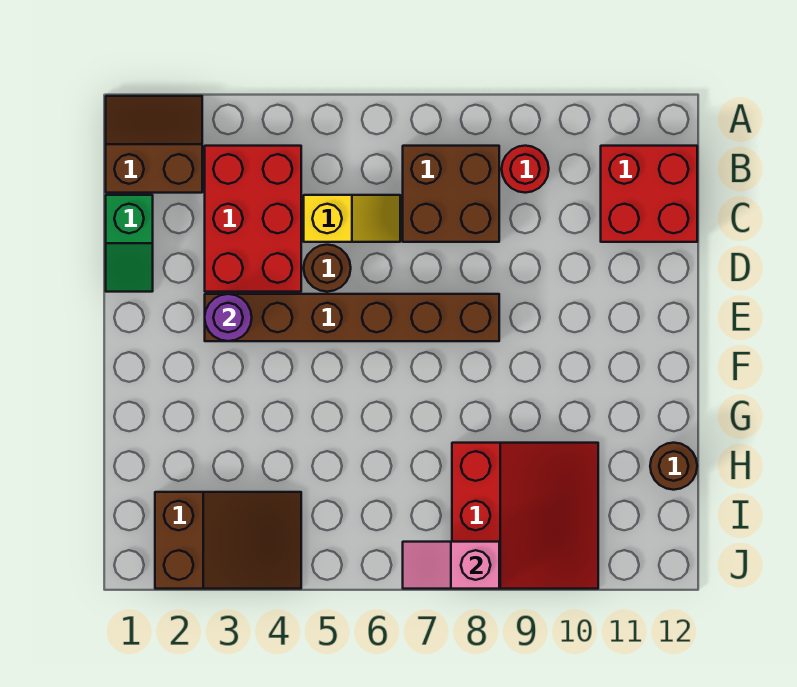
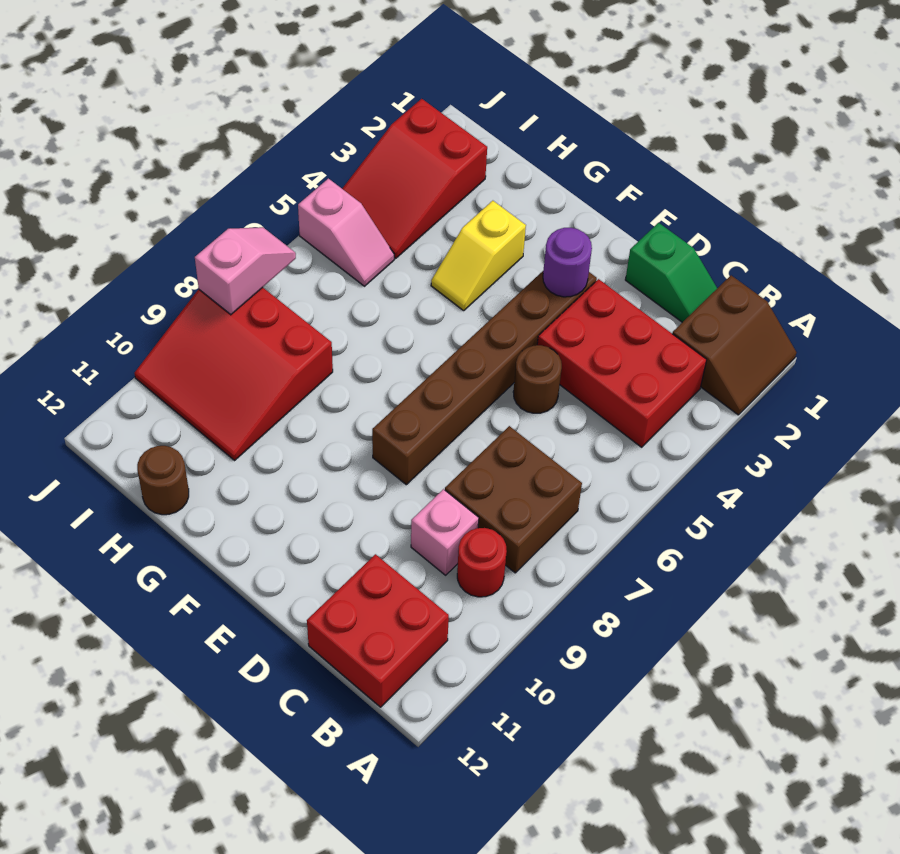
green 1x2 slope [106,195,153,292] -> green 1x2 slope turned to [625,223,717,322]
yellow 1x2 slope [304,195,400,242] -> yellow 1x2 slope moved to [431,201,526,311]
none -> pink 1x1 brick [411,489,479,575]
brown 2x3 slope [155,492,301,589] -> red 2x3 slope [342,99,487,258]
none -> pink 1x2 slope [298,179,394,286]

